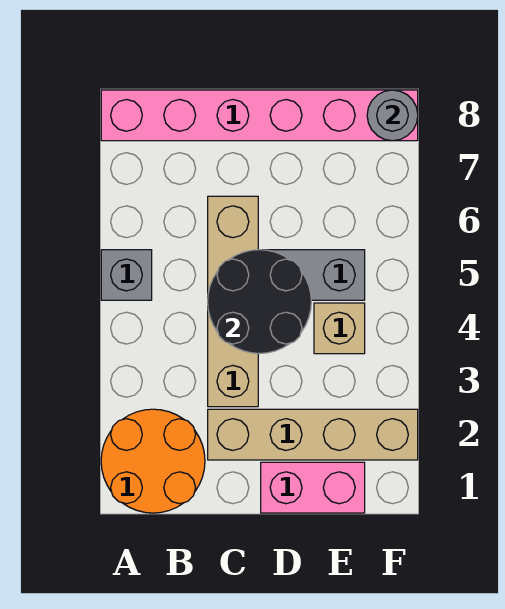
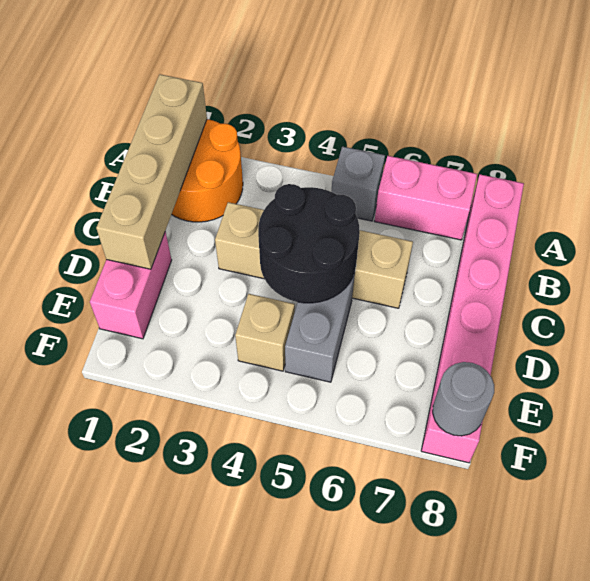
none -> pink 1x2 brick [375,156,477,240]
tan 1x4 brick [208,409,418,460] -> tan 1x4 brick moved to [96,74,207,269]

